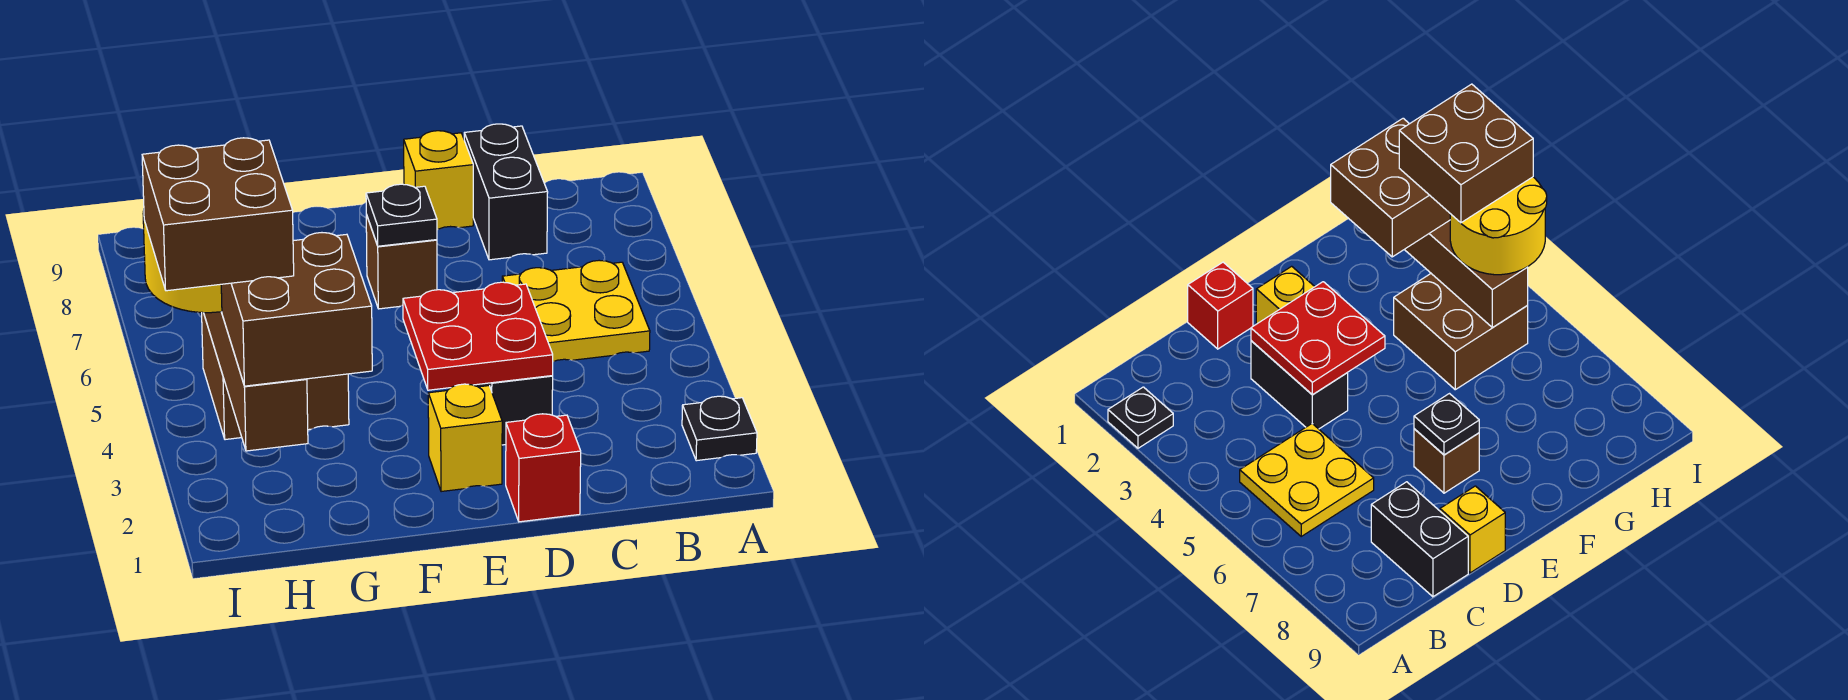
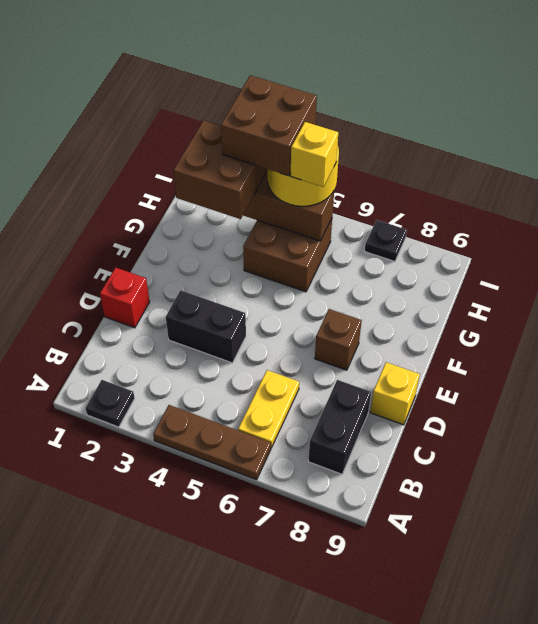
none -> brown 1x3 plate [153,405,271,480]
yellow 2x2 plate [502,260,650,362] -> yellow 1x2 plate [238,370,299,448]
black 1x2 brick [464,124,548,260] -> black 1x2 brick turned to [308,380,371,474]
red 2x2 plate [403,282,553,390] -> none
yellow 1x1 brick [428,384,502,492] -> yellow 1x1 brick moved to [291,122,338,187]
black 1x1 plate [366,184,437,246] -> black 1x1 plate moved to [365,220,407,261]

